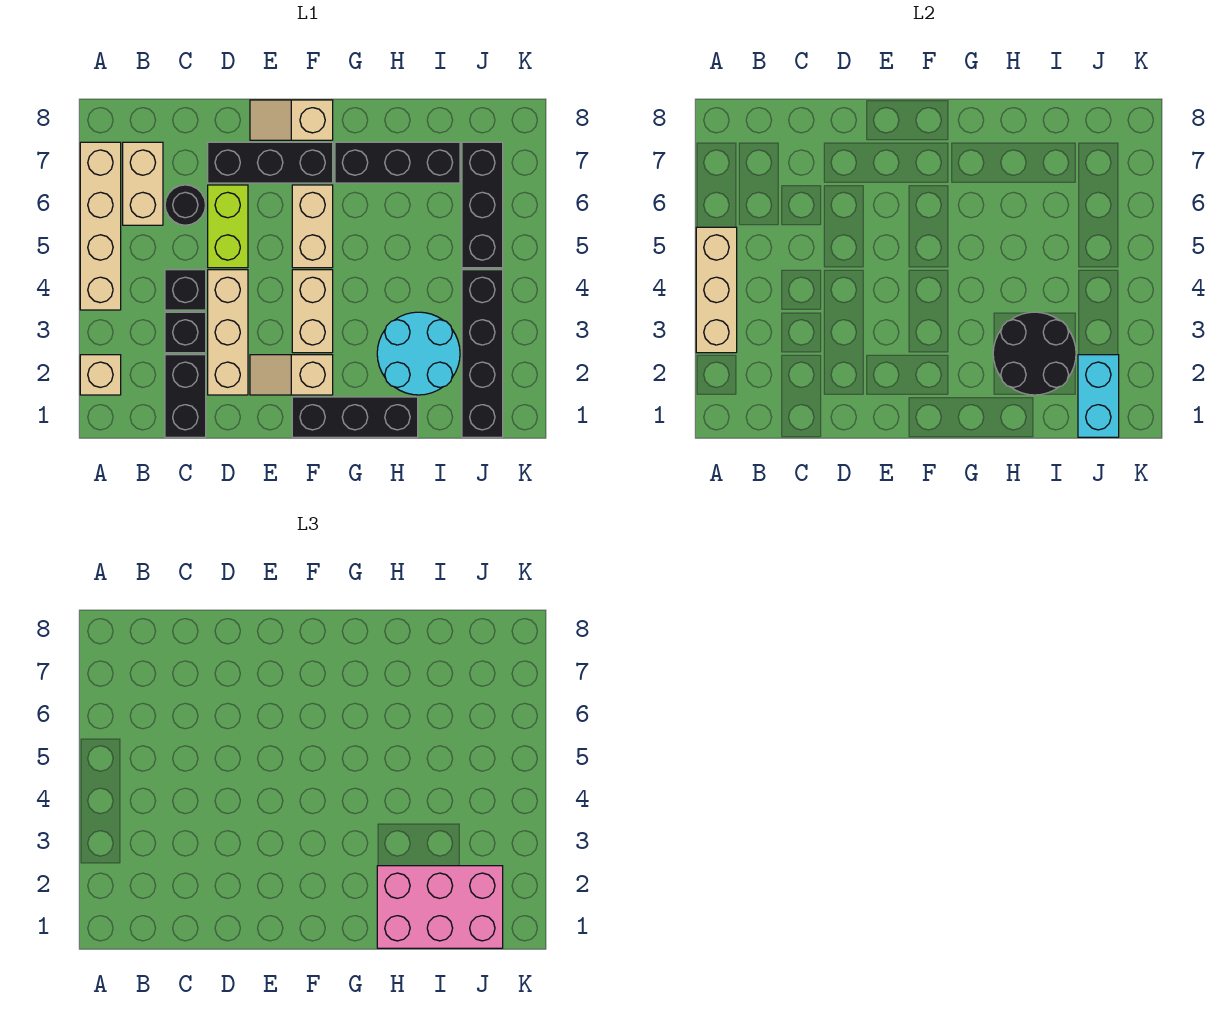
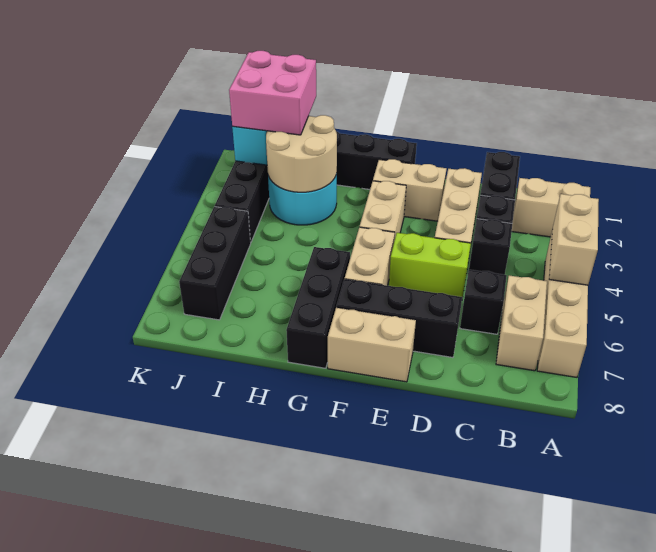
tan 1x1 brick [80,355,121,395] -> tan 1x2 brick [512,178,590,237]
tan 1x3 brick [696,227,737,353] -> tan 1x2 brick [549,194,599,285]
black 1x1 round brick [165,185,205,225] -> black 1x1 brick [460,270,507,334]
lime 1x2 brick [208,185,248,268] -> lime 1x2 brick turned to [389,233,471,299]
tan 1x2 slope [250,355,333,395] -> tan 1x2 brick [373,159,446,221]
tan 1x2 slope [250,100,333,140] -> tan 1x2 brick [328,308,416,382]
black 1x3 brick [335,142,460,183] -> black 1x3 brick turned to [286,247,350,368]
pink 2x3 brick [377,866,503,948] -> pink 2x2 brick [229,51,316,135]
black 2x2 round brick [993,312,1076,395] -> tan 2x2 round brick [266,115,337,192]

